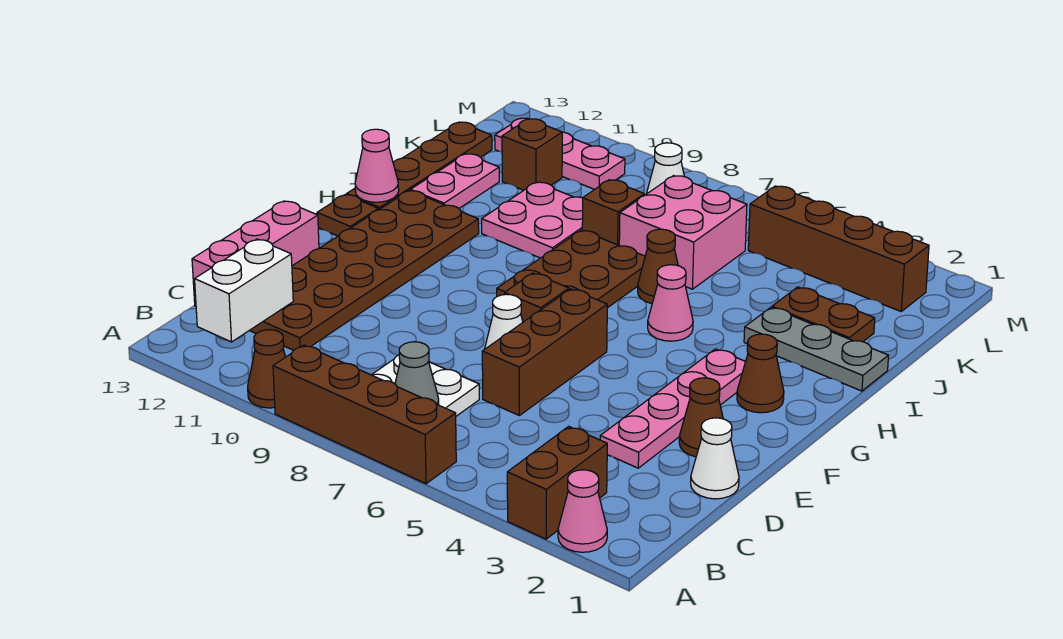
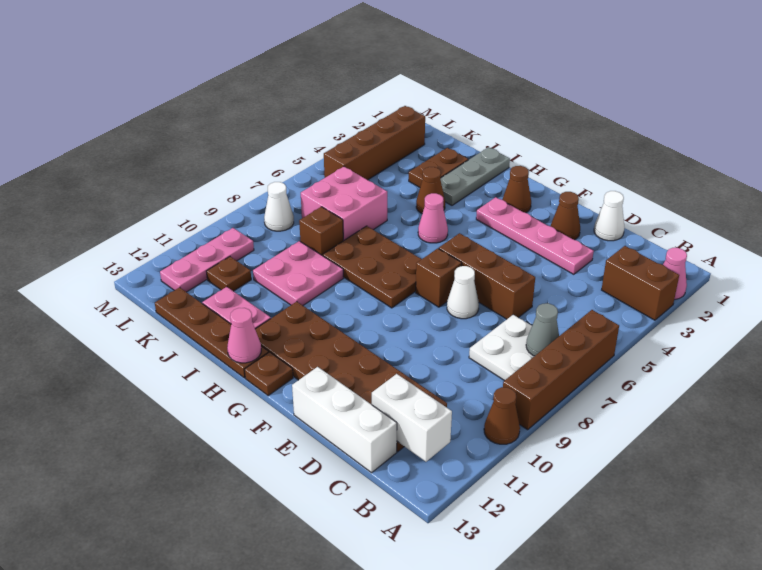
pink 1x3 brick [192,201,319,306] -> white 1x3 brick [292,367,397,473]
brown 1x1 cone [638,229,678,304] -> brown 1x1 cone moved to [416,167,445,213]
brown 1x1 brick [502,119,562,190] -> brown 1x1 plate [206,257,251,291]

